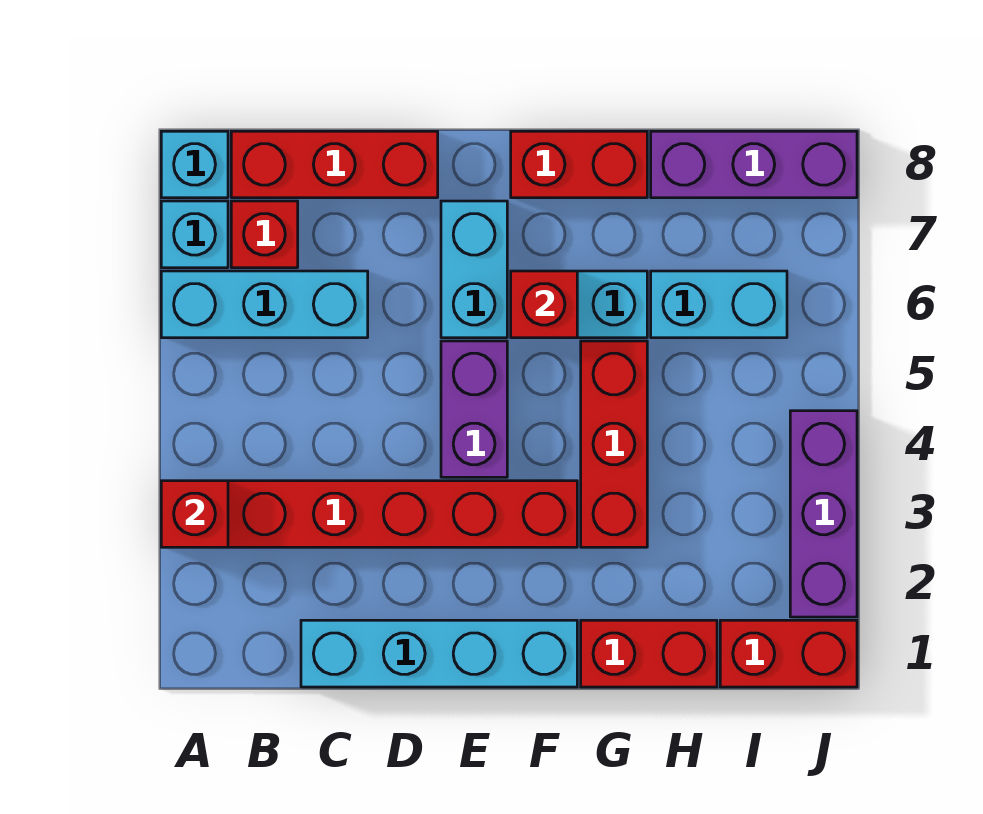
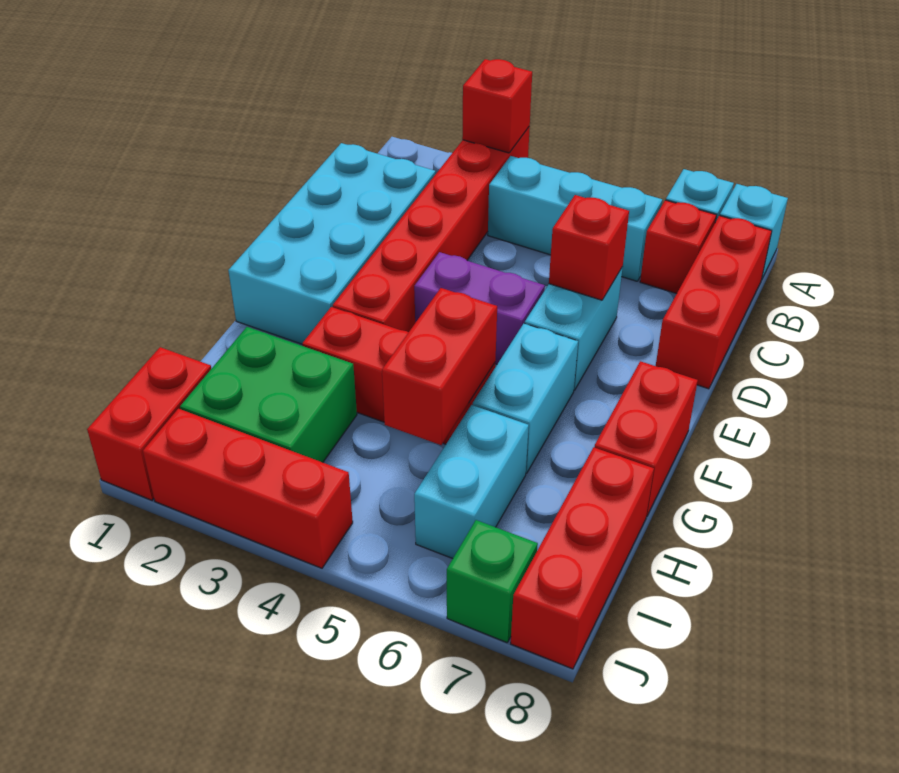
cyan 1x3 brick [161,271,368,338] -> cyan 1x3 brick turned to [488,156,662,281]
cyan 1x4 brick [301,620,577,687] -> cyan 2x4 brick [228,143,436,344]
cyan 1x2 brick [441,201,507,338] -> cyan 1x2 brick turned to [525,267,623,390]
red 1x1 brick [511,271,577,338] -> red 1x1 brick moved to [549,195,629,300]
red 1x2 brick [581,620,717,687] -> red 1x2 brick moved to [382,288,497,445]
none -> green 2x2 brick [180,327,357,462]
purple 1x3 brick [651,131,857,198] -> red 1x3 brick [511,447,654,669]
purple 1x3 brick [790,411,857,617] -> red 1x3 brick [143,409,353,568]
none -> green 1x1 brick [447,520,538,642]

